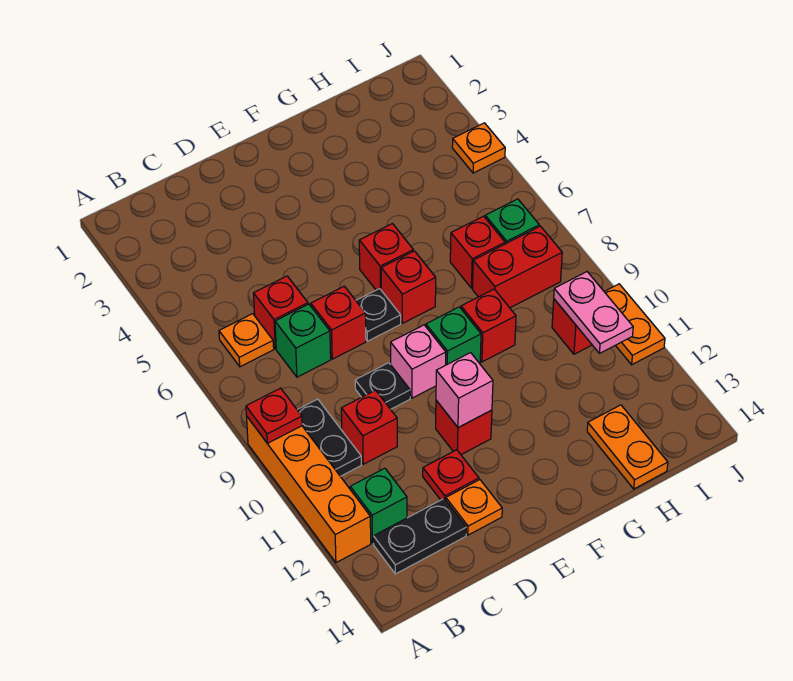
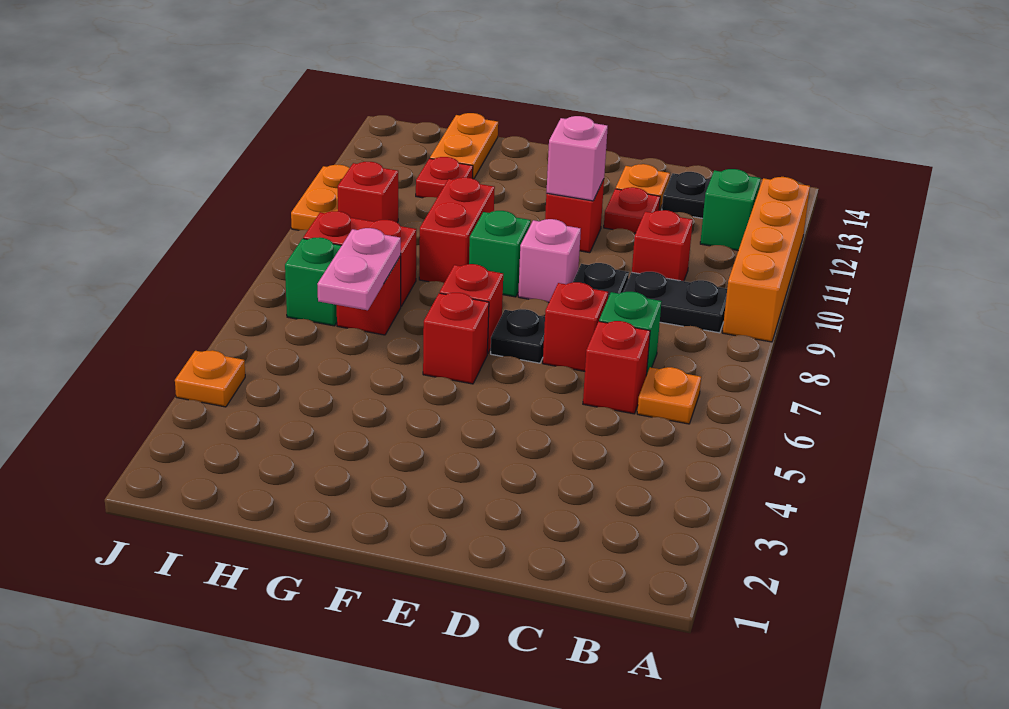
red 1x1 plate [246,388,302,443] -> red 1x1 plate moved to [416,157,473,198]
black 1x2 plate [297,399,361,476] -> black 1x2 plate turned to [623,272,727,333]
red 1x1 brick [461,289,516,362] -> red 1x2 brick [419,177,495,283]
pink 1x2 plate [554,272,633,353] -> pink 1x2 plate moved to [317,228,401,310]

